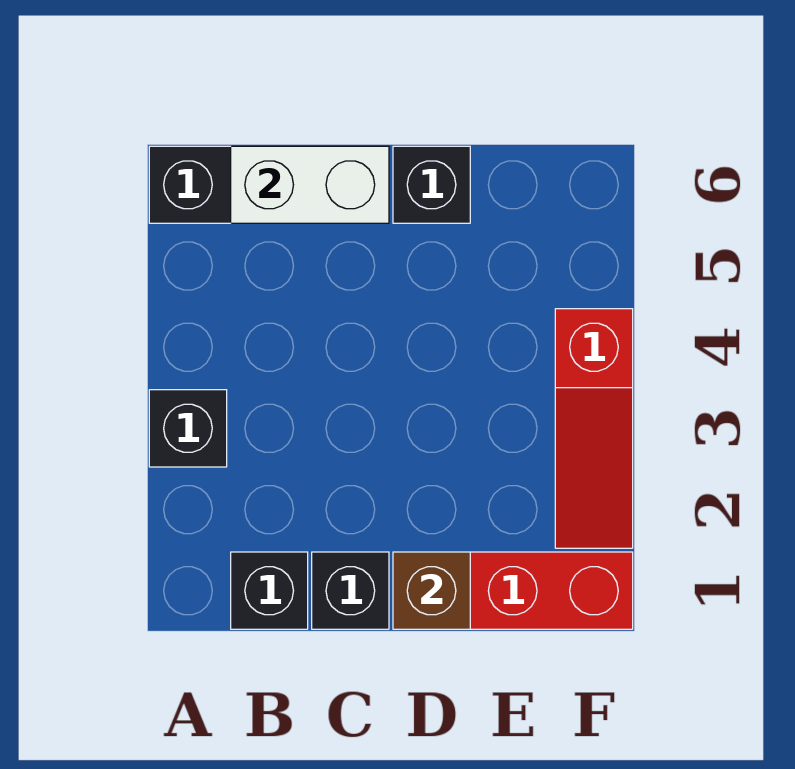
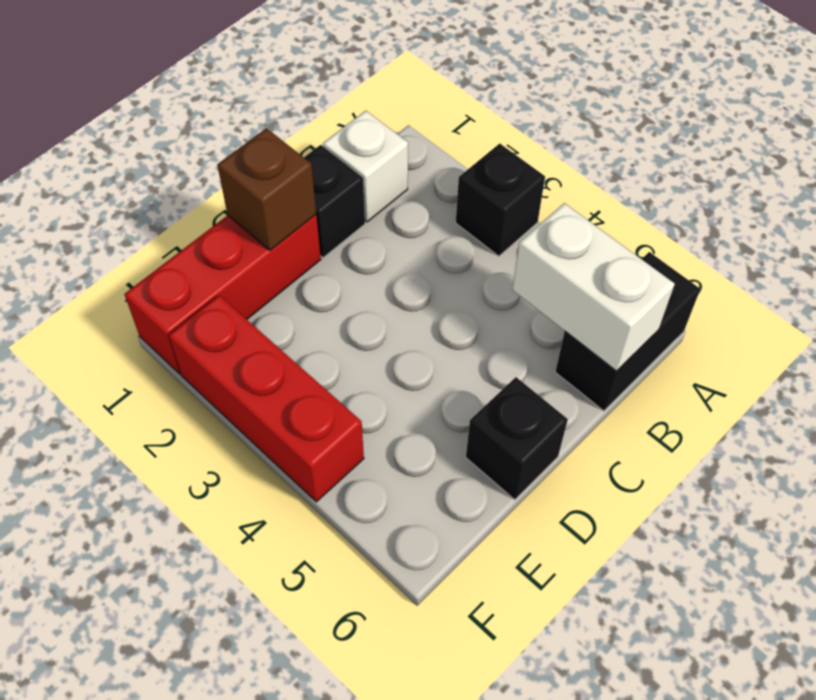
black 1x1 brick [231,552,308,629] -> white 1x1 brick [323,111,408,222]
white 1x2 brick [231,146,389,223] -> white 1x2 brick turned to [512,203,675,371]
red 1x3 slope [555,309,633,548] -> red 1x3 brick [169,295,364,502]

